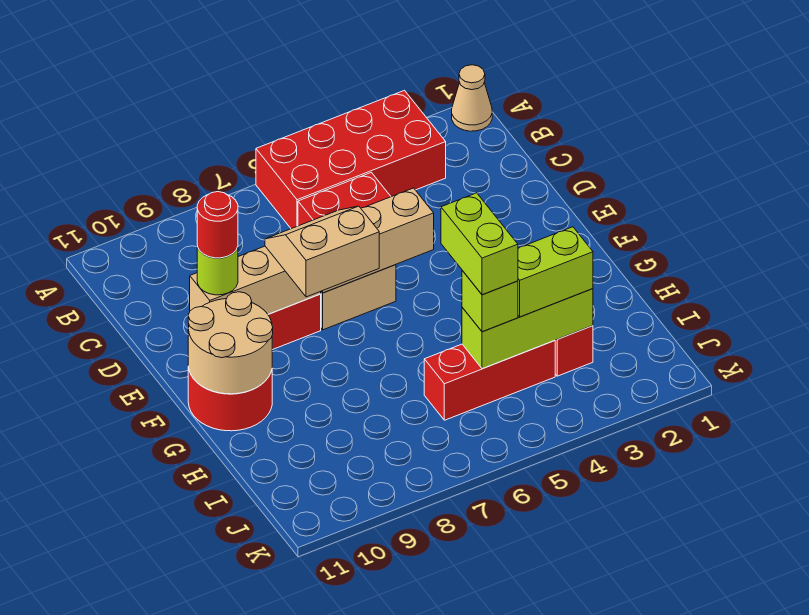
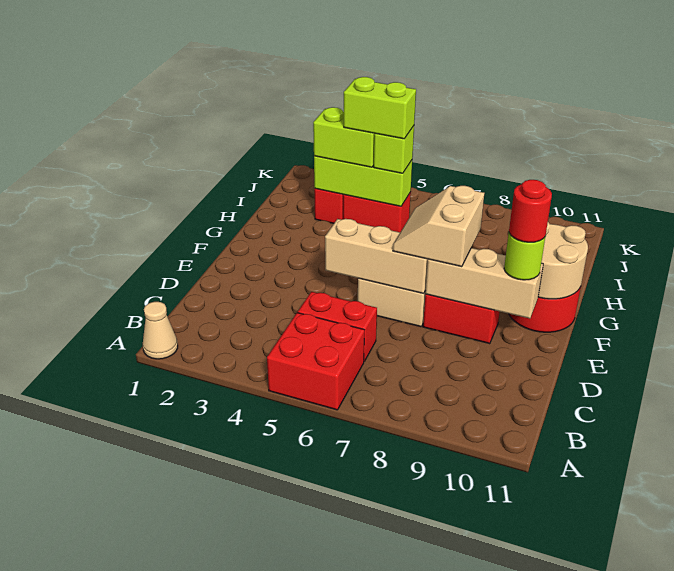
red 2x4 brick [256,90,446,229] -> red 2x2 brick [267,313,364,410]
tan 2x2 slope [265,206,379,297] -> tan 2x2 slope turned to [393,186,484,267]
lime 1x2 brick [441,193,518,295] -> lime 1x2 brick turned to [344,77,416,139]
red 1x3 brick [424,341,555,420] -> red 1x2 brick [343,192,411,232]

